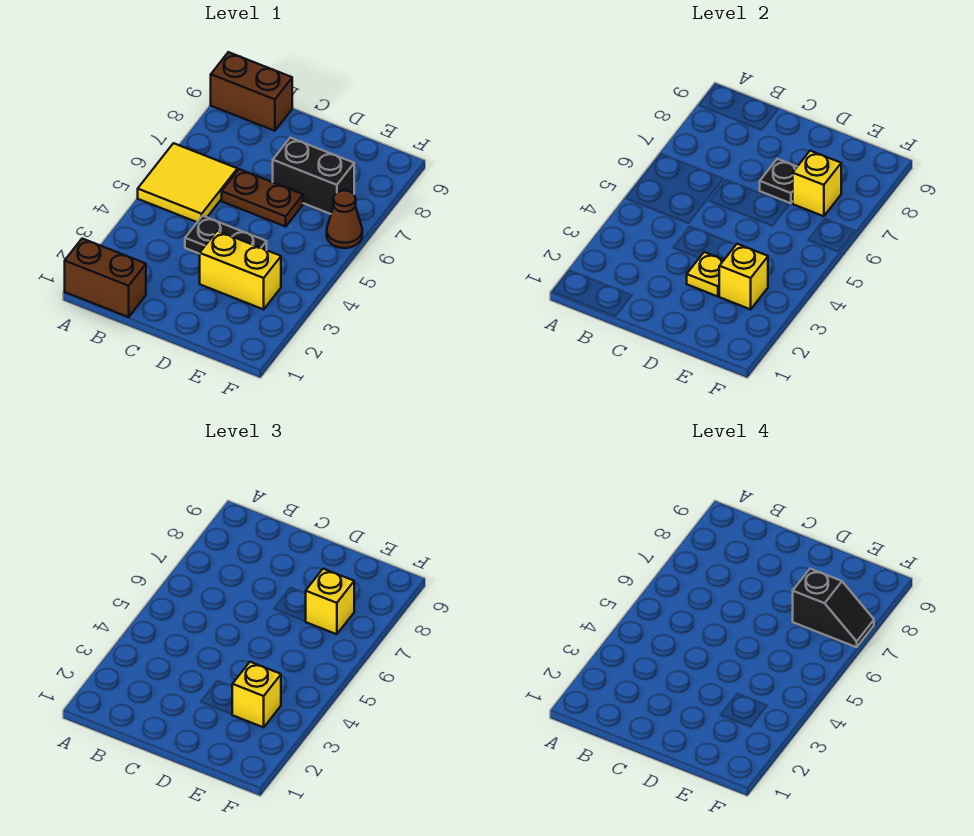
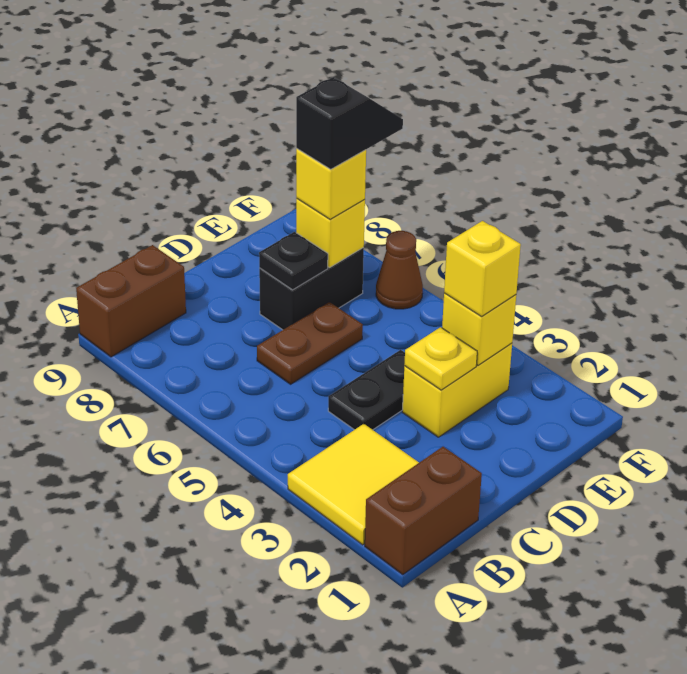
yellow 2x2 tile [138,143,237,222] -> yellow 2x2 tile moved to [288,424,419,545]

